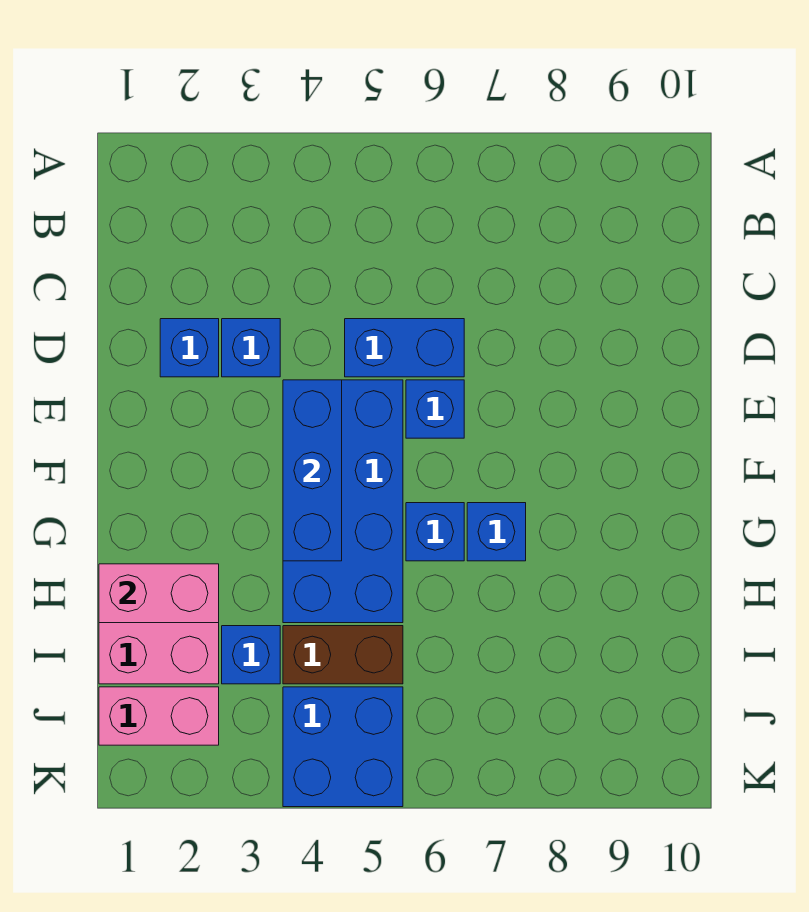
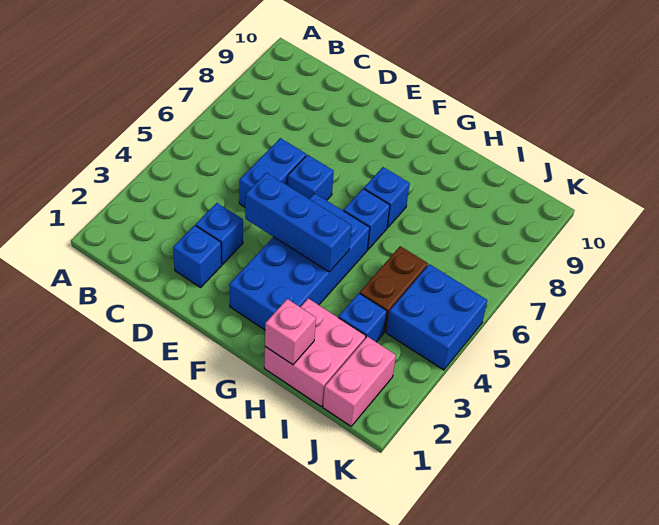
blue 2x4 brick [283,380,403,623] -> blue 2x4 brick turned to [229,193,370,330]
pink 1x2 brick [99,564,219,623] -> pink 1x1 brick [265,299,316,365]

